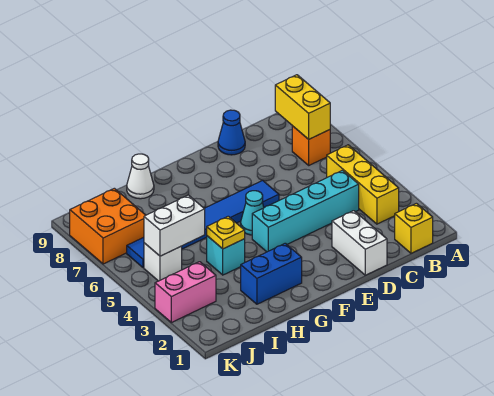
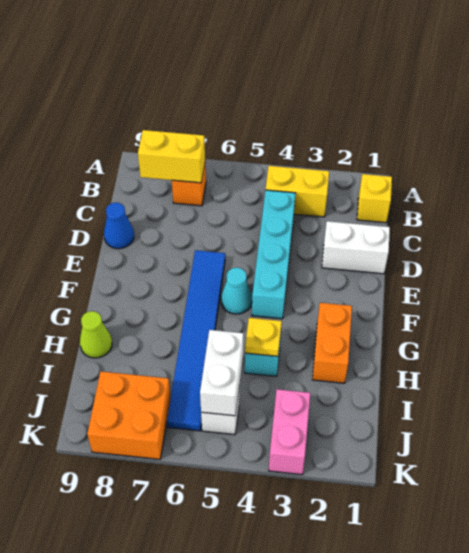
yellow 1x3 brick [327,145,399,224] -> yellow 1x2 brick [266,166,329,217]
blue 1x2 brick [241,243,302,304] -> orange 1x2 brick [312,303,352,383]
white 1x1 cone [127,154,154,199] -> lime 1x1 cone [80,311,112,358]

